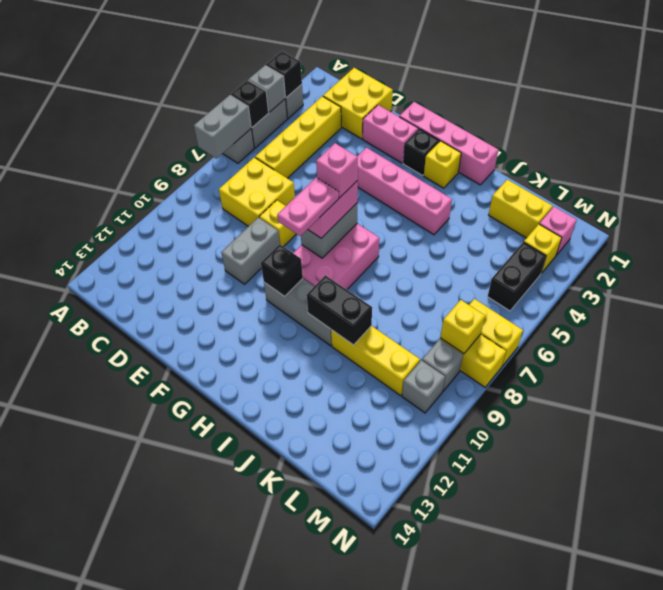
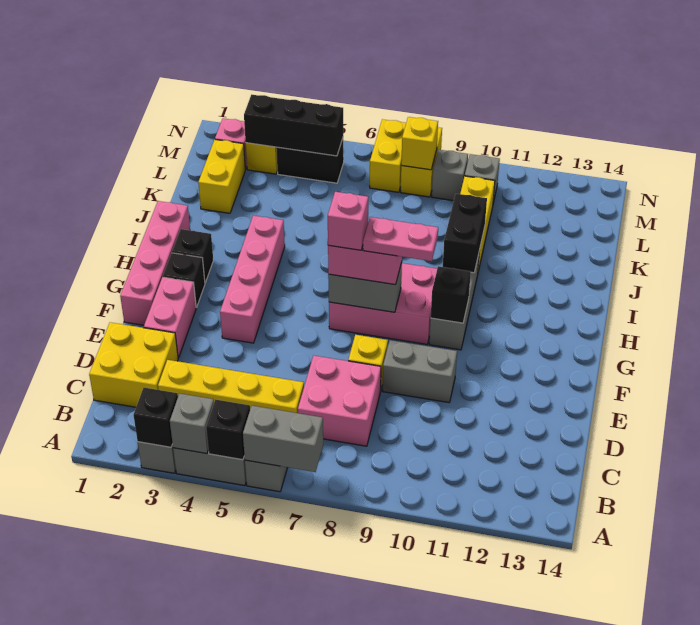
yellow 2x2 brick [219,157,295,226] -> pink 2x2 brick [298,356,381,446]
yellow 1x1 brick [424,141,461,188] -> black 1x1 brick [172,229,213,283]
none -> black 1x3 brick [244,95,343,156]

